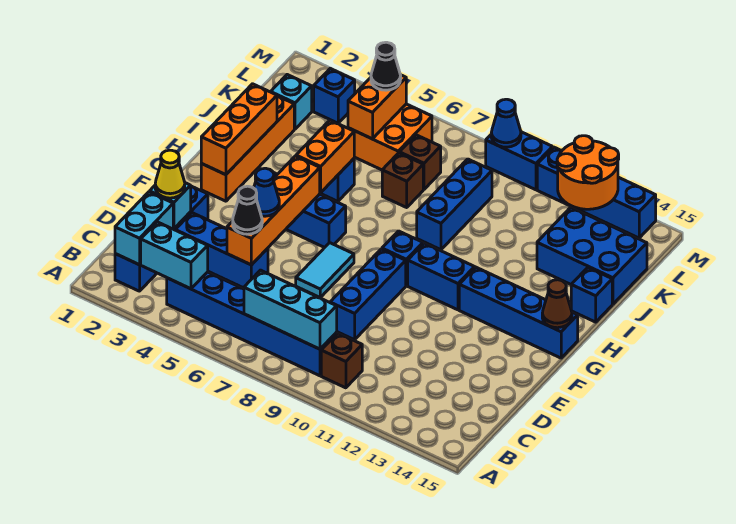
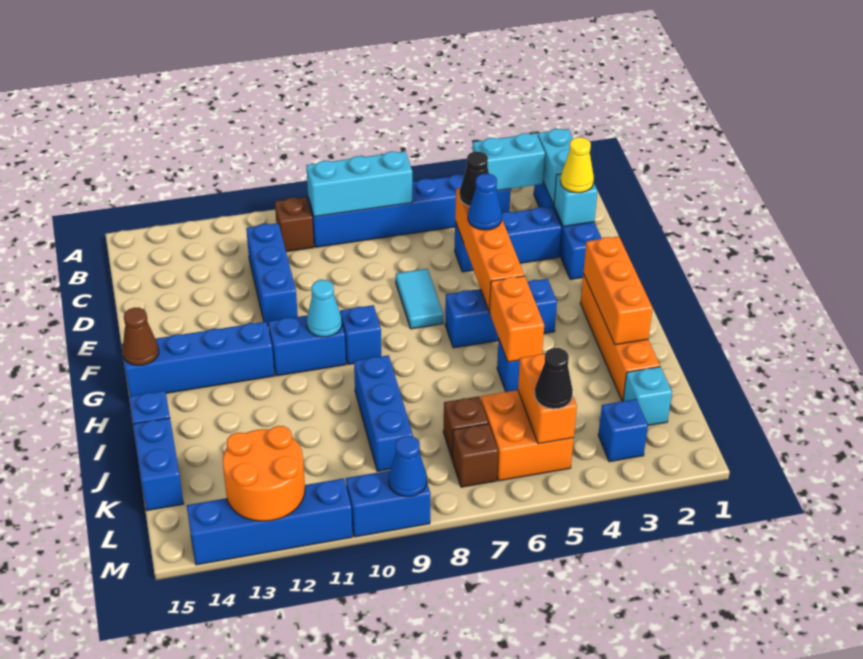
blue 1x3 brick [330,249,406,340] -> blue 1x3 brick moved to [246,223,298,326]
none -> cyan 1x1 cone [307,280,342,337]
brown 1x1 brick [382,153,423,207] -> brown 1x1 brick moved to [452,424,498,487]
blue 2x3 brick [537,207,647,304] -> blue 1x2 brick [133,418,184,510]

